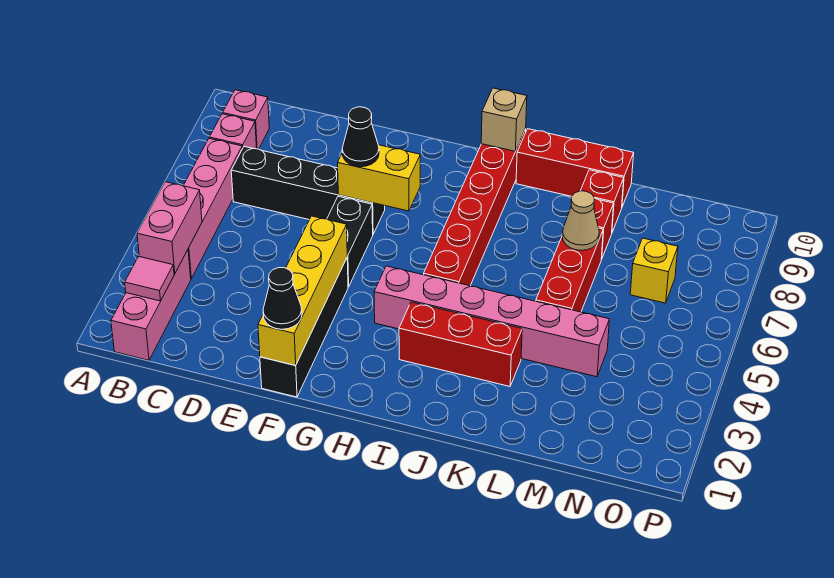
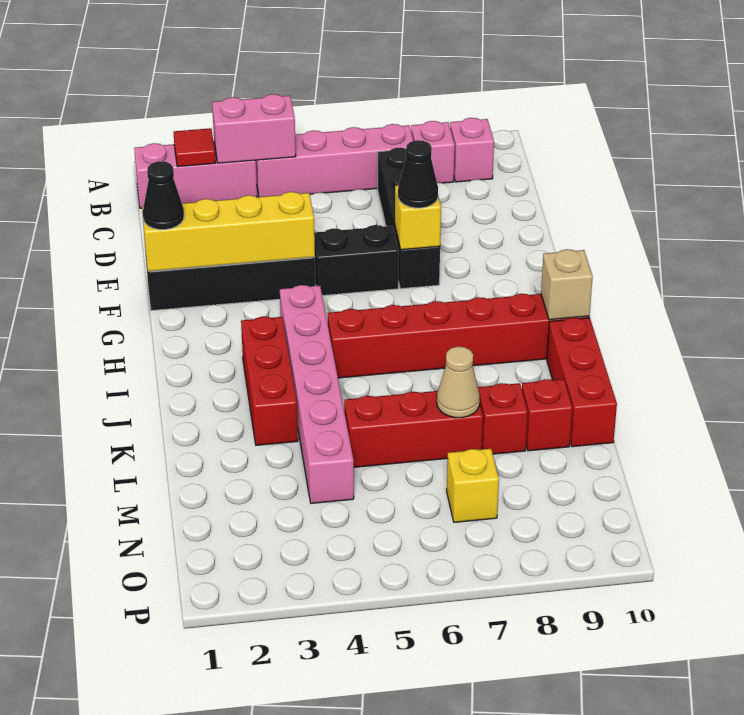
pink 1x1 tile [125,257,174,301] -> red 1x1 tile [174,128,215,167]
yellow 1x2 brick [338,145,420,211] -> yellow 1x1 brick [395,185,441,250]

